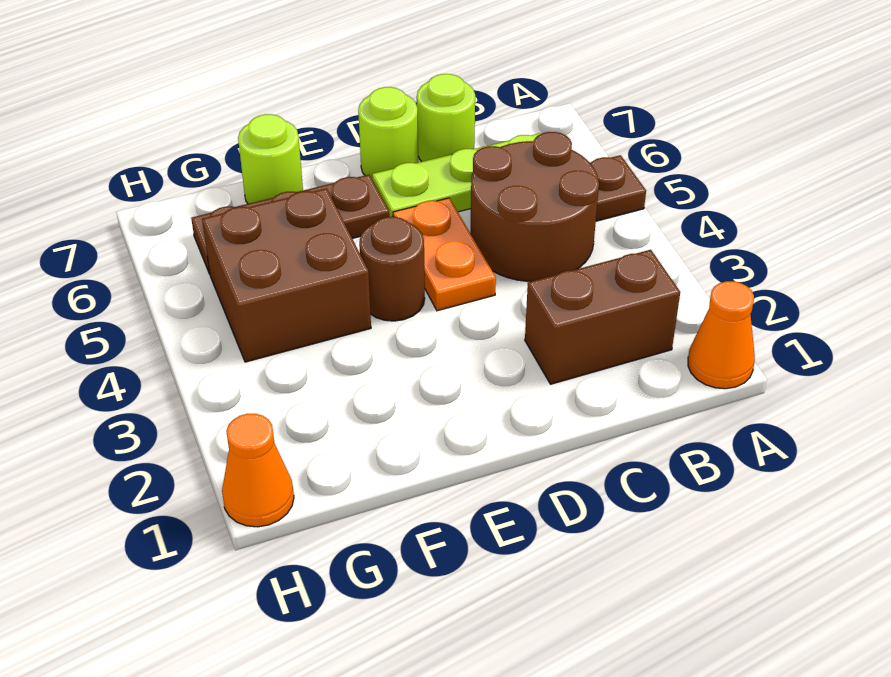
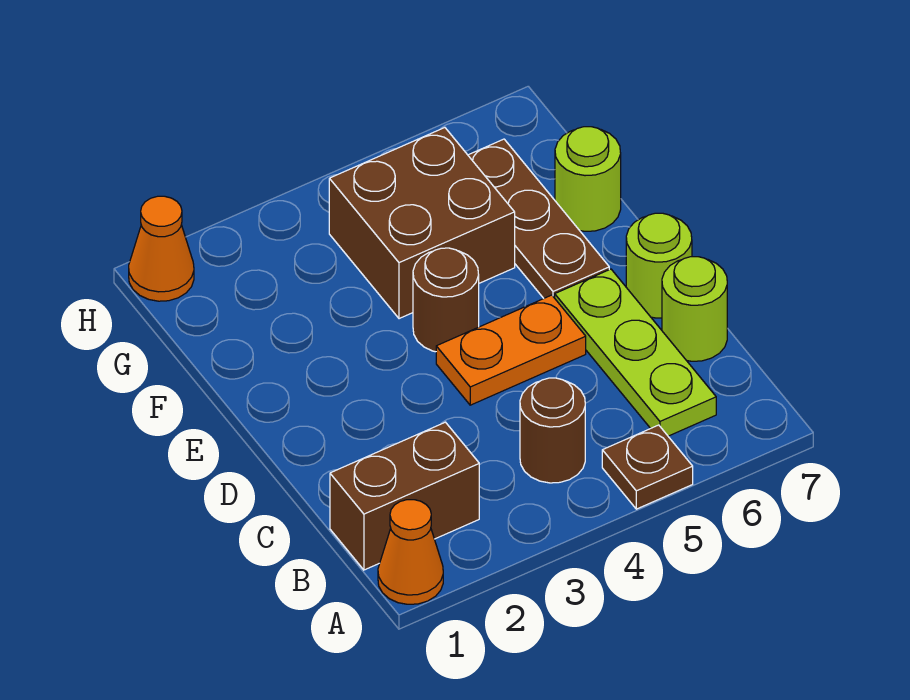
brown 1x2 brick [525,250,680,384] -> brown 1x2 brick turned to [330,422,479,570]
brown 2x2 round brick [470,132,599,281] -> brown 1x1 round brick [520,378,585,483]

